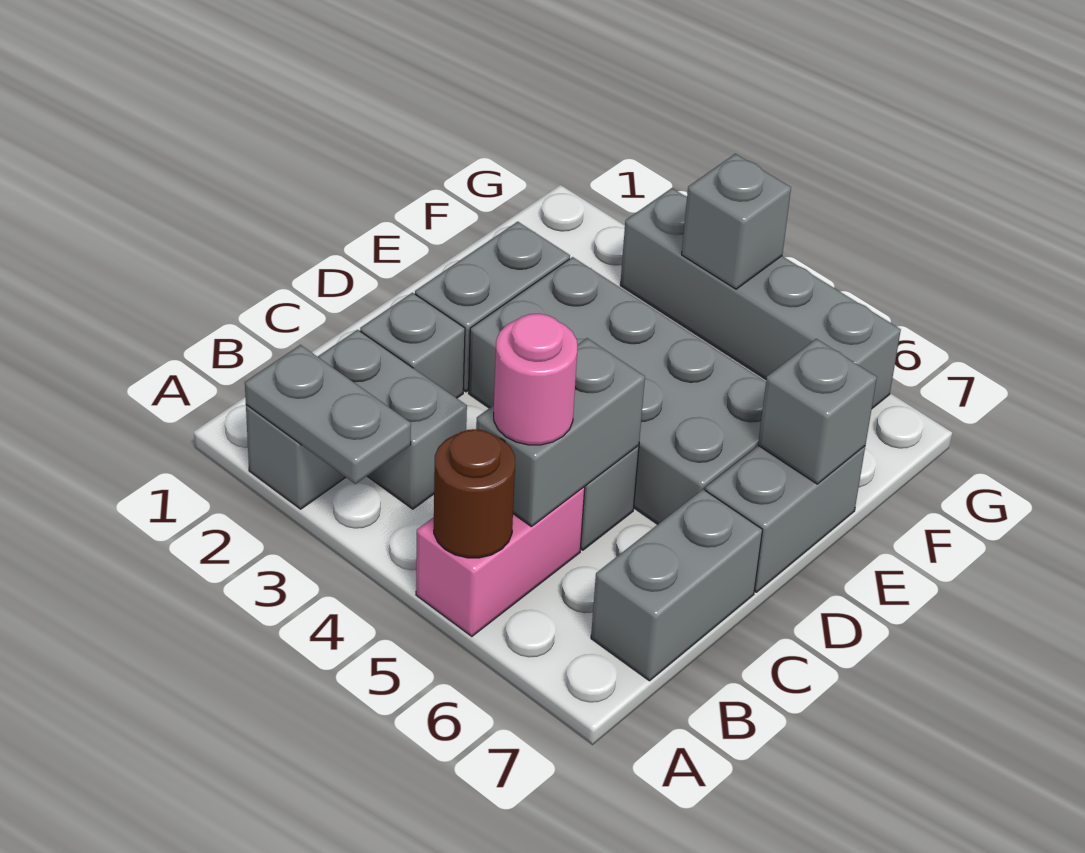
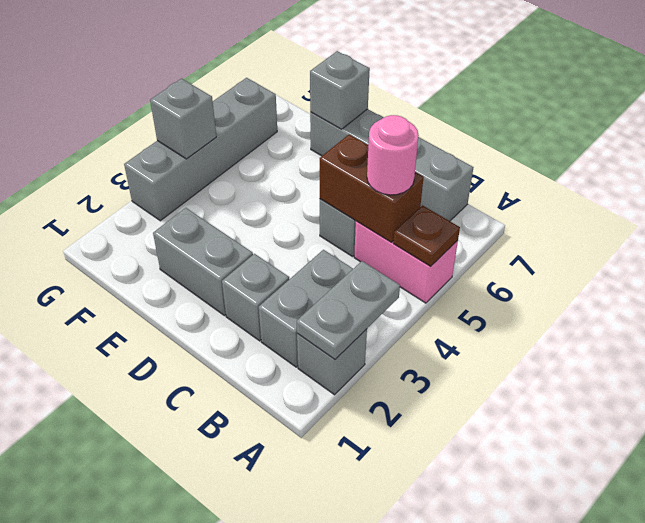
brown 1x1 round brick [434,429,515,558] -> brown 1x1 plate [393,205,460,267]
grey 1x2 brick [476,338,645,527] -> brown 1x2 brick [320,134,424,242]
grey 2x4 brick [469,257,766,524] -> none

